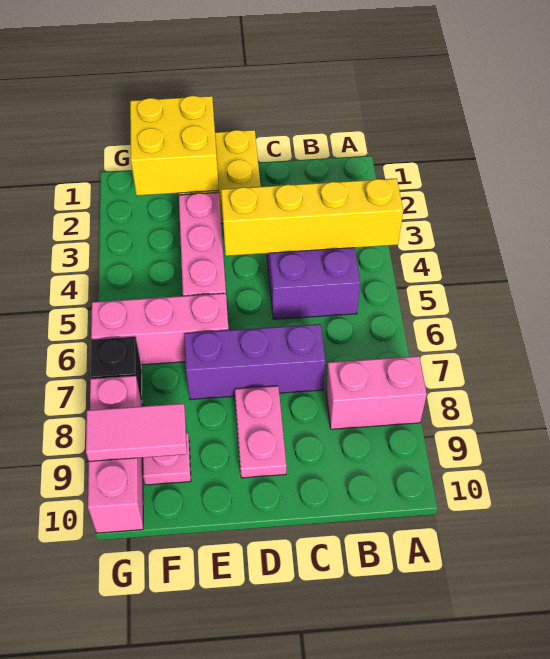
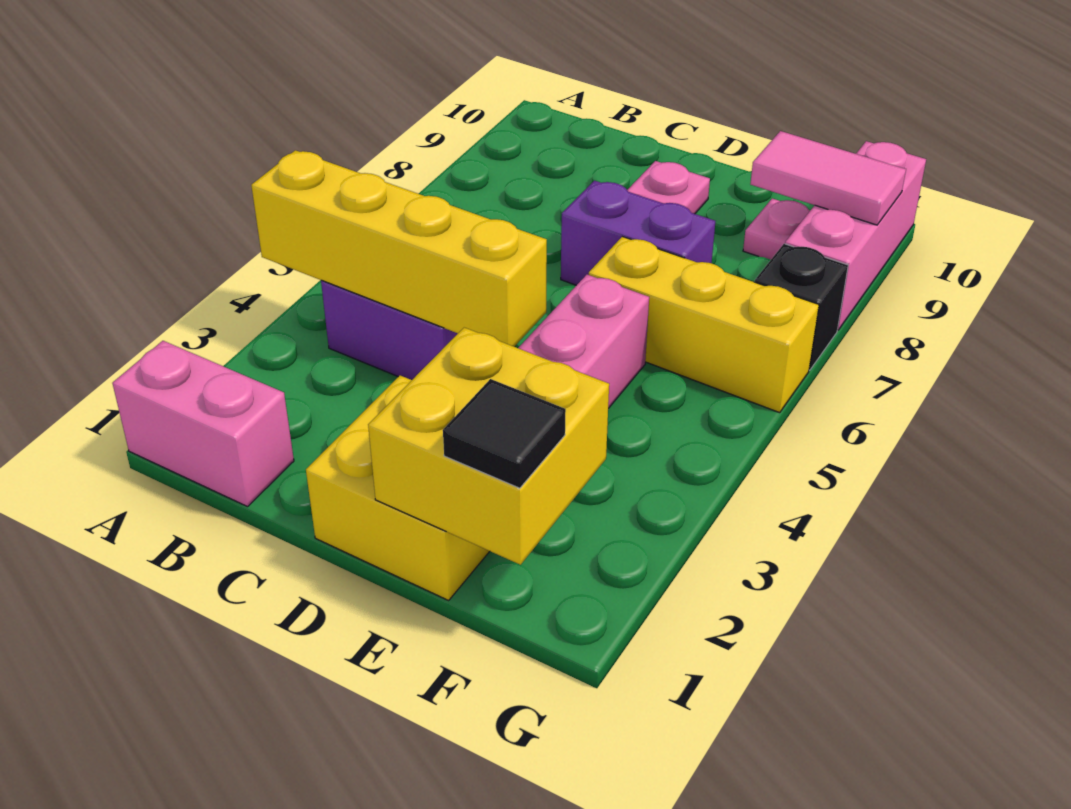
pink 1x2 brick [326,356,427,429] -> pink 1x2 brick moved to [112,341,294,507]
purple 1x3 brick [185,324,325,400] -> purple 1x2 brick [561,180,715,285]
pink 1x3 brick [91,293,229,365] -> yellow 1x3 brick [589,237,819,413]
none -> black 1x1 tile [443,379,566,488]

